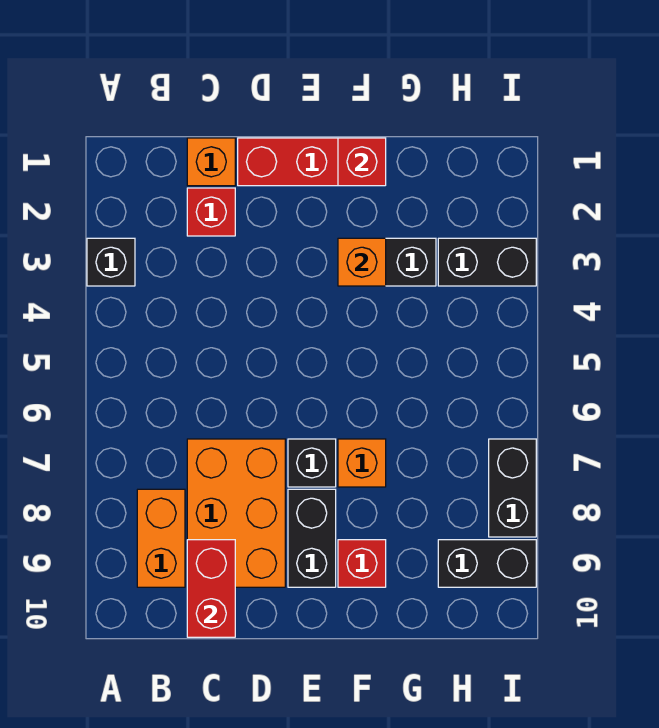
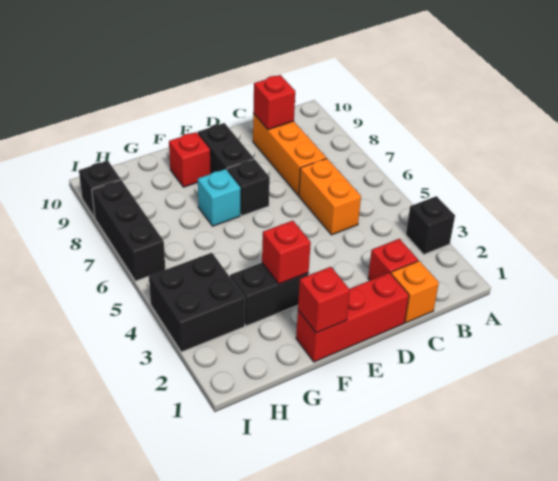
orange 1x2 brick [137,489,185,587] -> orange 1x2 brick moved to [299,158,361,235]
orange 2x3 brick [187,439,285,587] -> orange 1x3 brick [253,114,326,195]
red 1x2 brick [187,540,235,637] -> red 1x1 brick [253,75,295,130]
orange 1x1 brick [338,238,386,286] -> red 1x1 brick [262,221,311,284]
orange 1x1 brick [338,439,386,487] -> cyan 1x1 brick [198,169,241,226]
black 1x2 brick [438,238,536,286] -> black 2x2 brick [149,253,245,352]
black 1x2 brick [438,540,536,587] -> black 1x1 brick [79,161,121,218]
black 1x2 brick [489,439,536,537] -> black 1x3 brick [92,180,165,281]

